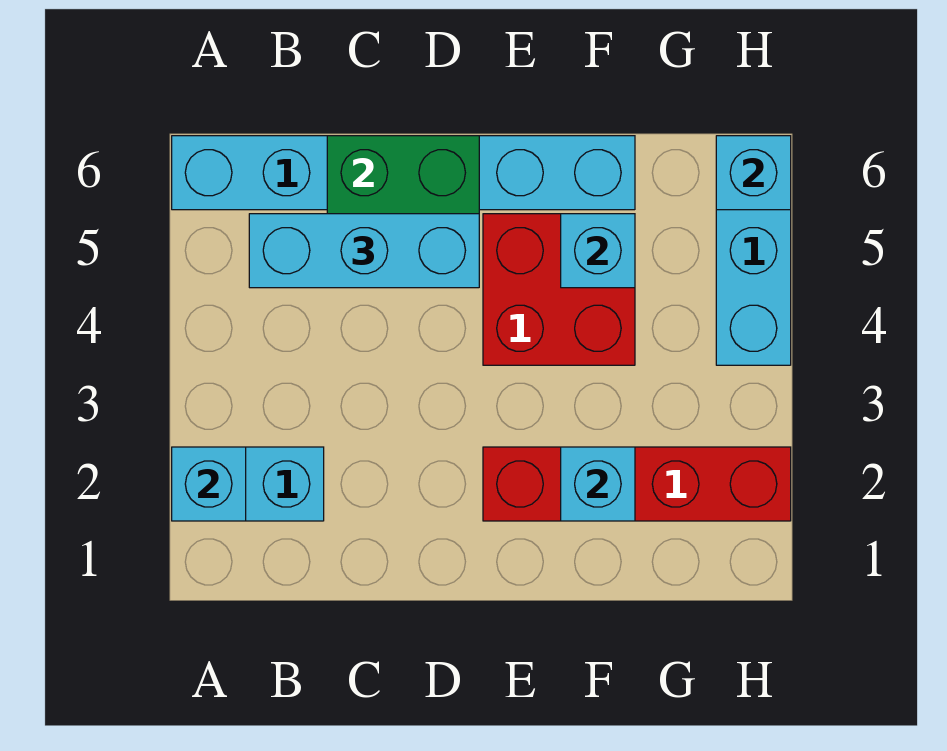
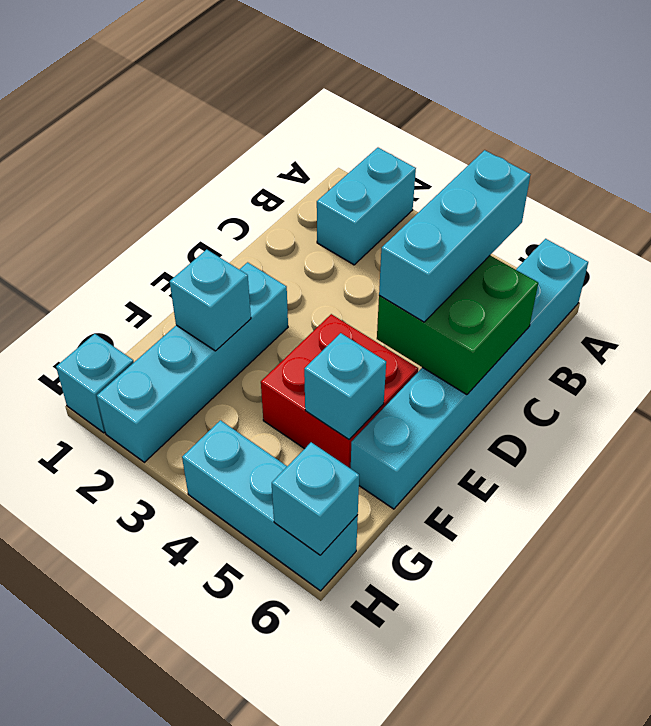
cyan 1x1 brick [172,447,246,521] -> cyan 1x1 brick moved to [56,334,134,433]
red 1x4 brick [483,447,791,521] -> cyan 1x4 brick [97,262,288,462]

